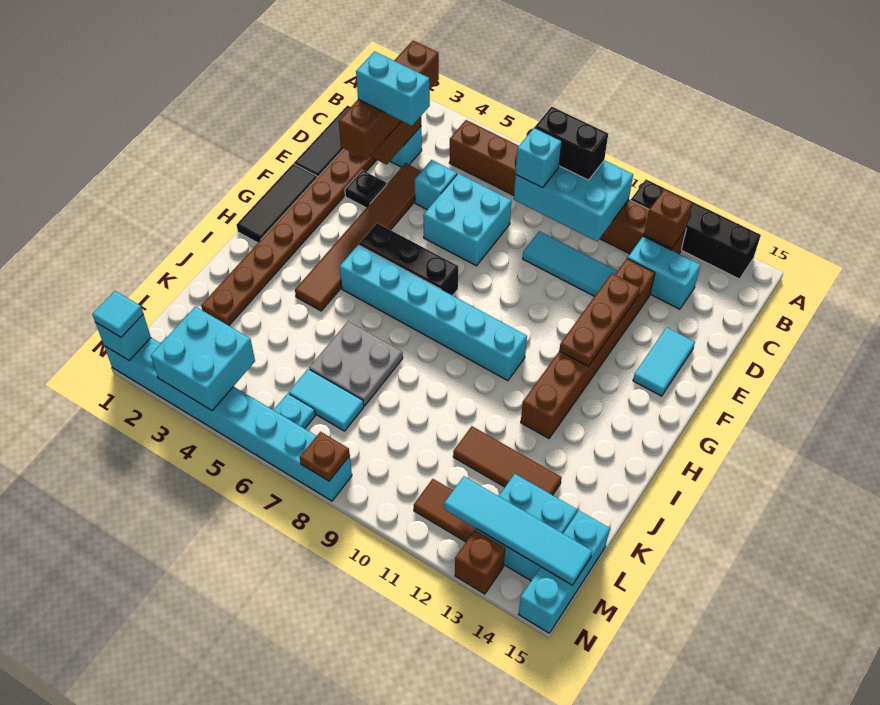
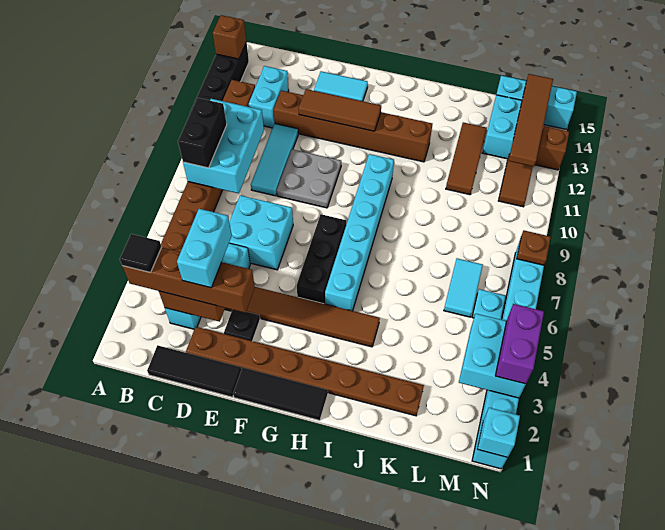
none -> black 1x1 tile [120,234,161,273]
brown 1x1 brick [644,189,692,249] -> brown 1x1 brick moved to [213,15,247,59]
cyan 1x1 brick [516,128,562,188] -> none
brown 1x3 plate [559,274,640,366] -> brown 1x3 tile [299,89,381,131]
grey 2x2 plate [309,321,403,406] -> grey 2x2 plate moved to [277,149,341,208]
cyan 1x4 tile [444,476,592,585] -> brown 1x4 tile [509,74,553,167]
cyan 1x1 tile [92,291,143,337] -> none
none -> purple 1x2 brick [495,304,544,384]

